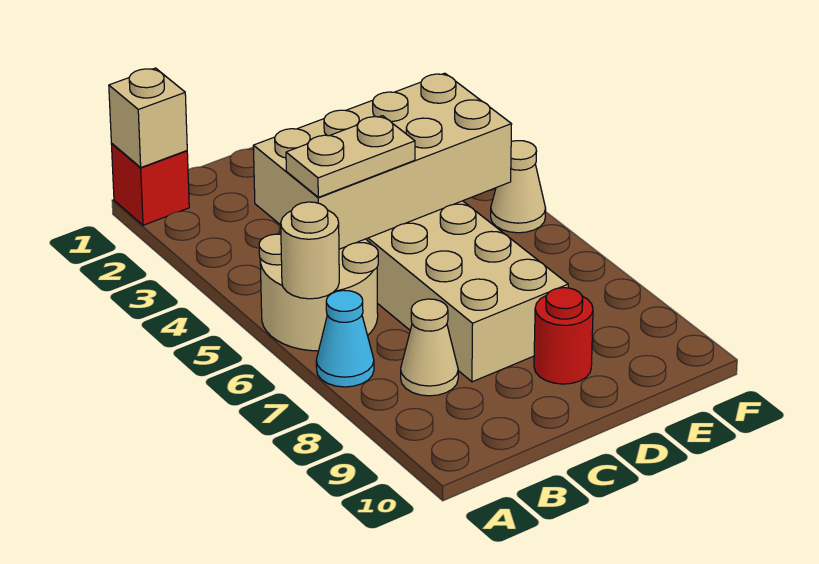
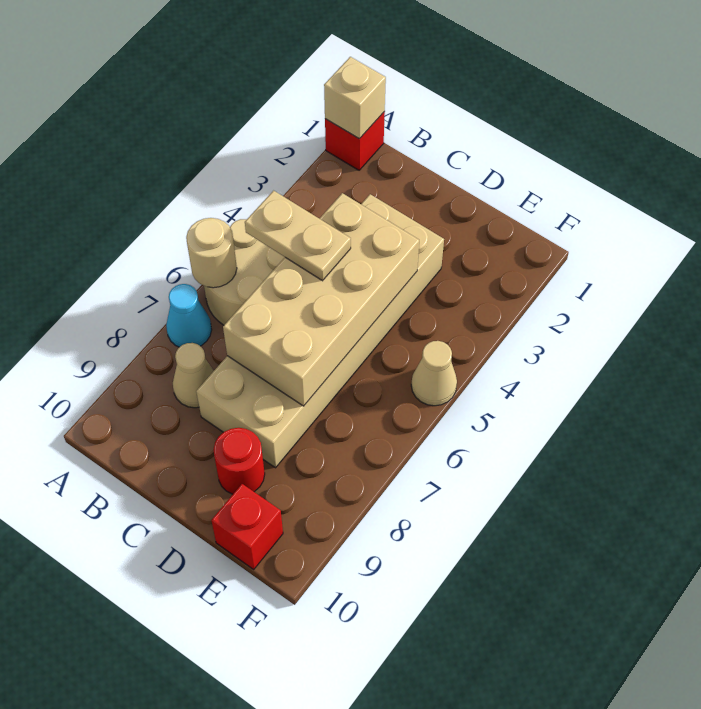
tan 2x4 brick [253,73,512,249] -> tan 2x4 brick turned to [223,193,419,406]
none -> red 1x1 brick [211,484,283,569]

